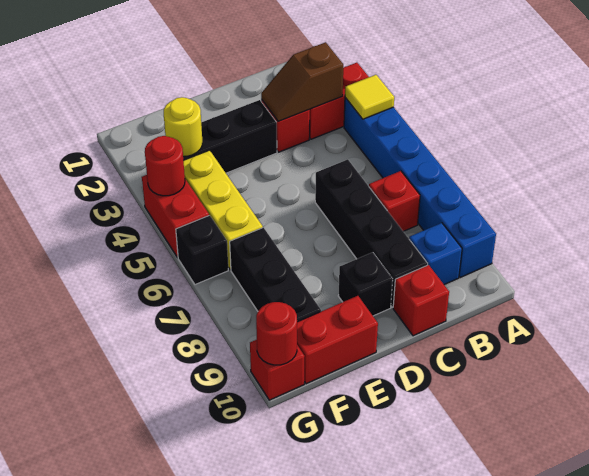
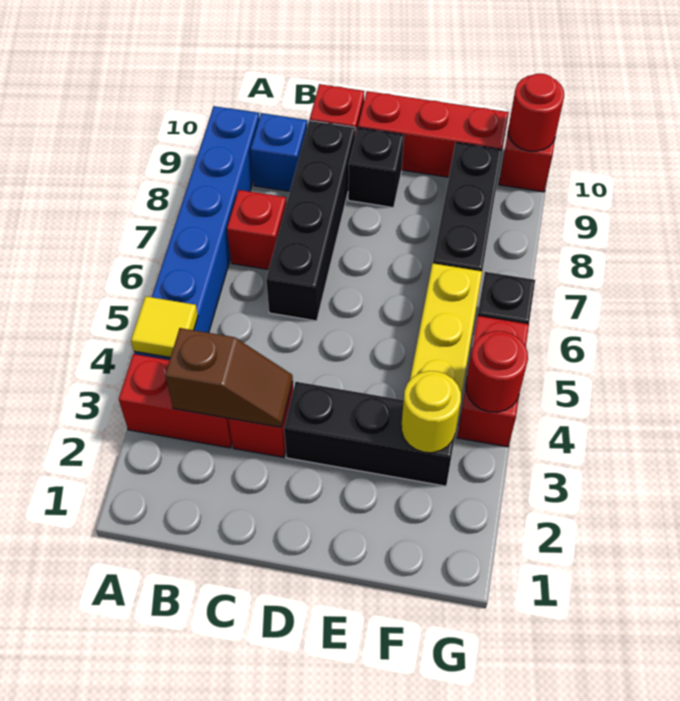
red 1x2 brick [297,296,378,384] -> red 1x3 brick [358,91,509,177]

